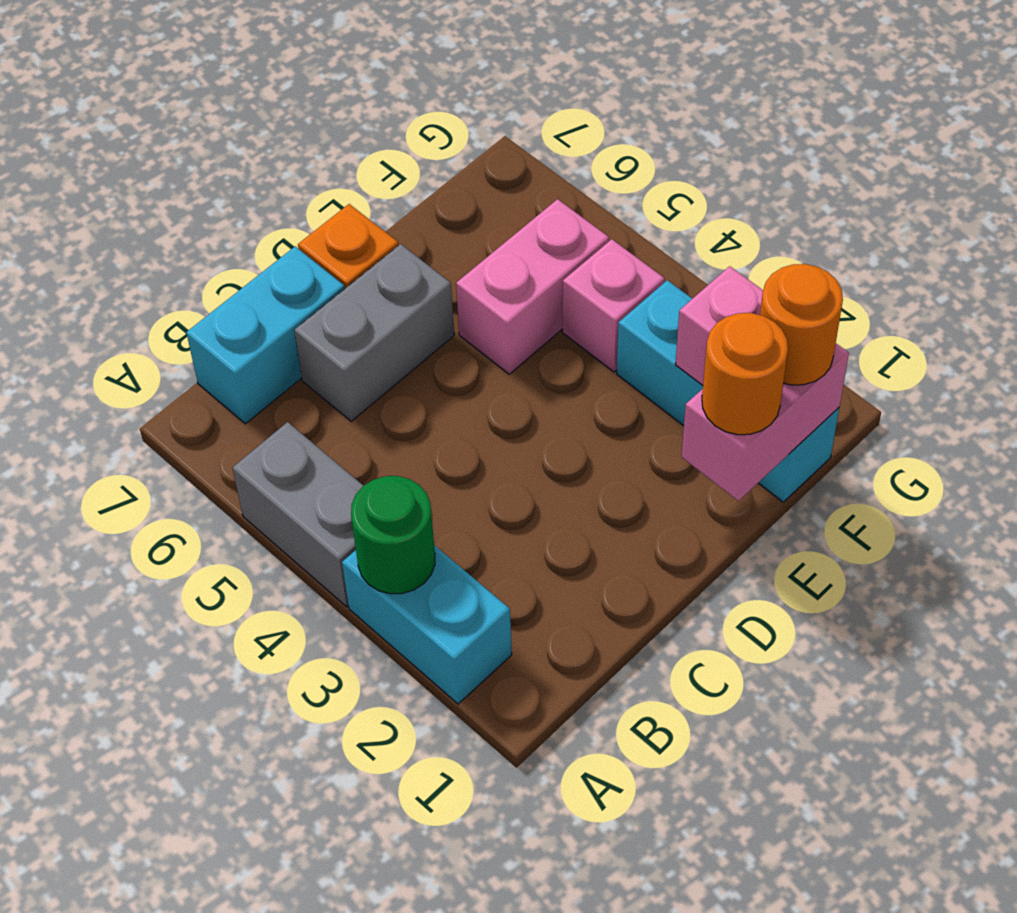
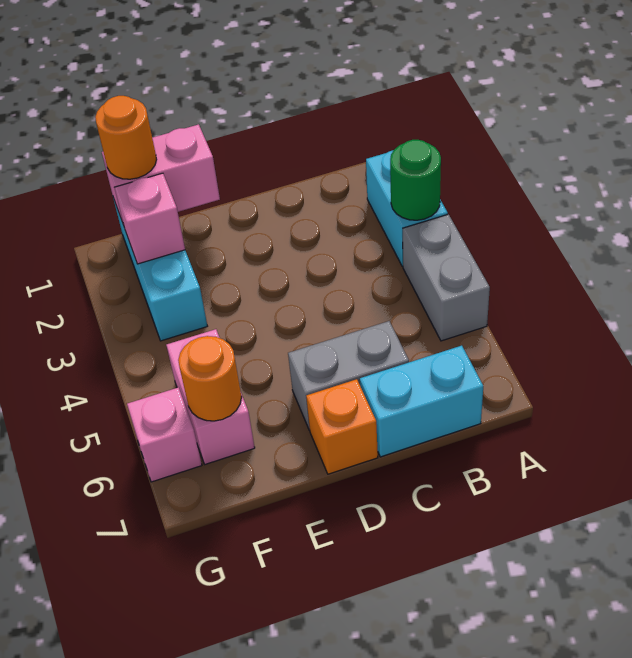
orange 1x1 round brick [702,313,788,435] -> orange 1x1 round brick moved to [178,336,241,421]
pink 1x2 brick [456,199,609,374] -> pink 1x2 brick turned to [166,329,255,464]
pink 1x1 brick [563,239,665,372] -> pink 1x1 brick moved to [127,387,202,482]

